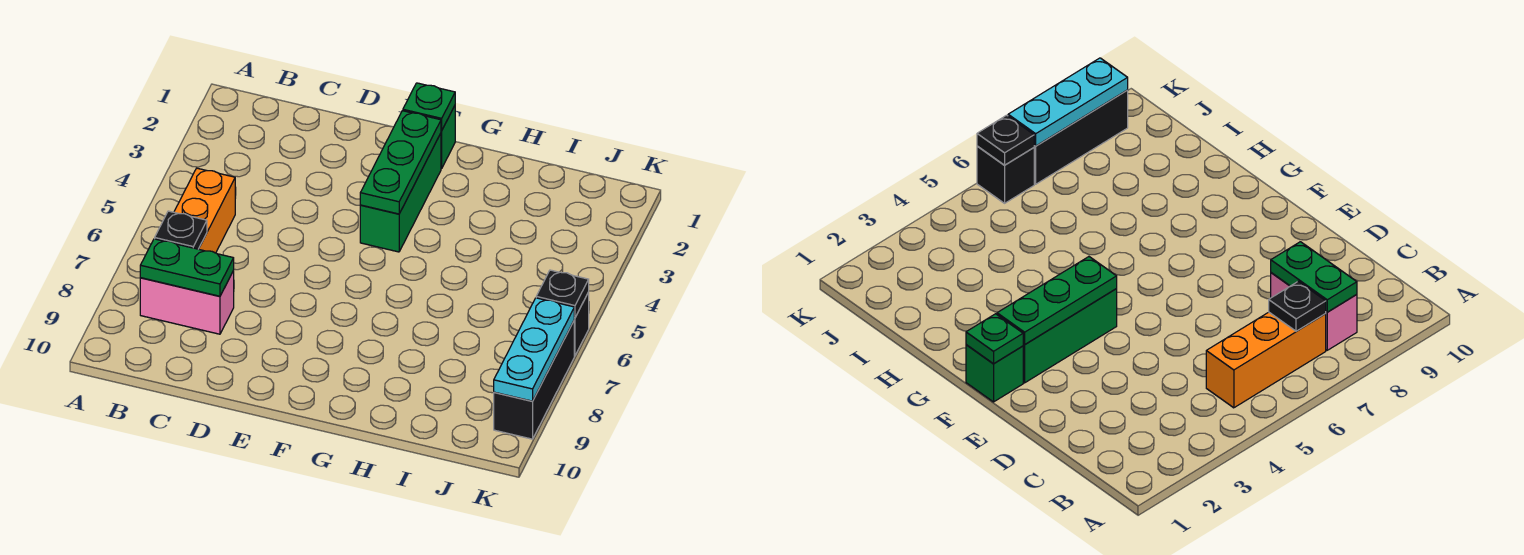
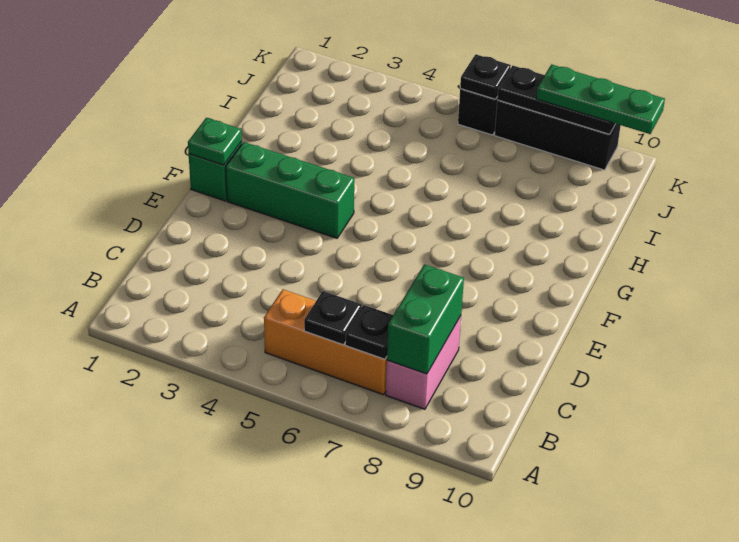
none -> black 1x1 plate [304,291,362,345]
green 1x2 plate [140,239,234,296] -> green 1x2 brick [387,264,464,374]
green 1x3 plate [360,111,441,214] -> green 1x3 plate moved to [536,65,665,134]
cyan 1x3 plate [494,298,574,401] -> black 1x3 plate [497,66,615,134]

